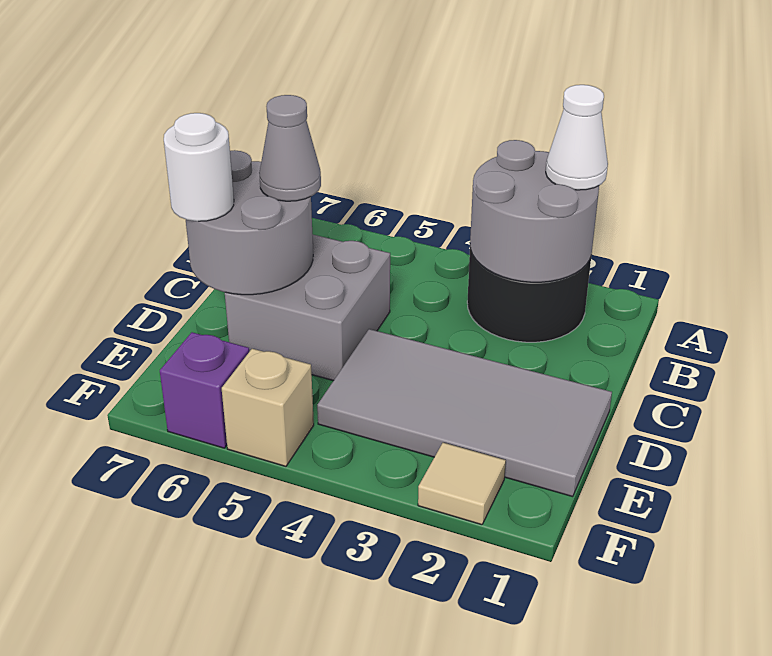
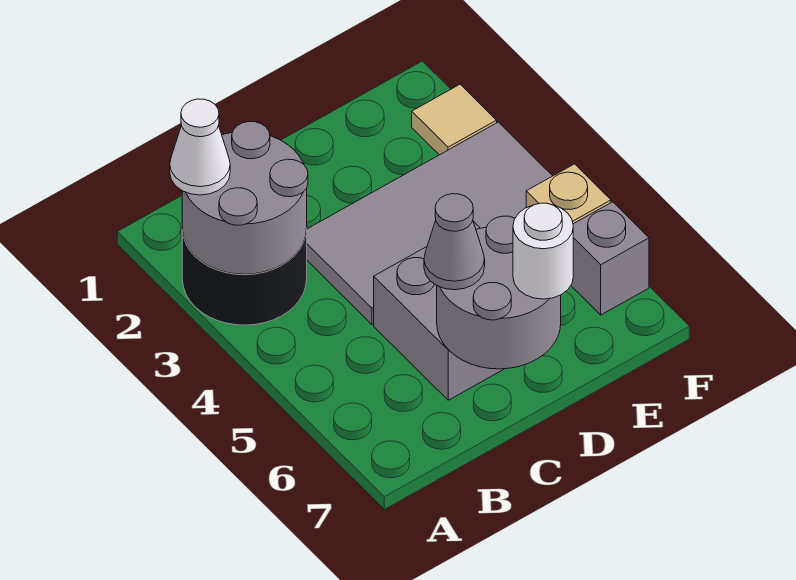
grey 2x4 tile [317,329,612,497] -> grey 2x4 tile turned to [307,122,552,324]
purple 1x1 brick [160,332,249,448] -> grey 1x1 brick [571,202,649,315]

